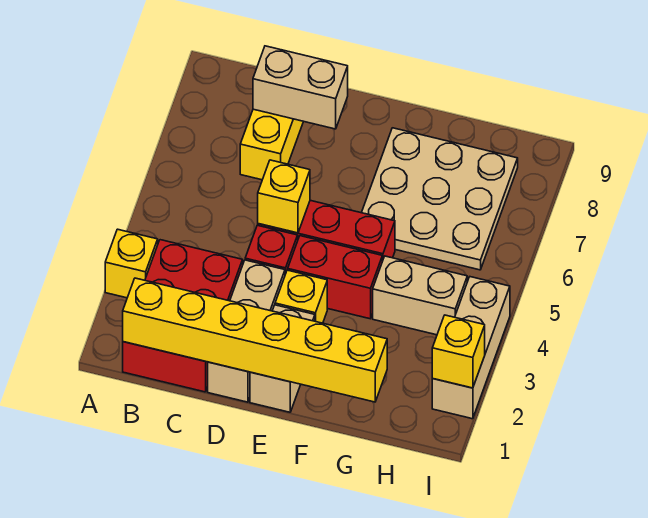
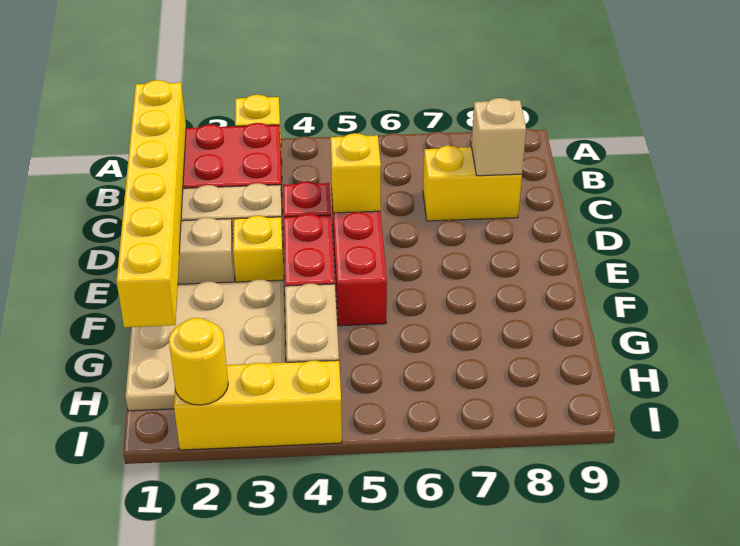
tan 1x2 brick [253,46,348,129] -> tan 1x1 brick [472,98,526,176]
tan 3x3 plate [362,128,518,270] -> tan 3x3 plate moved to [126,280,286,411]
tan 1x3 brick [432,277,510,419] -> yellow 1x3 brick [174,360,342,450]
yellow 1x1 brick [432,315,485,388] -> yellow 1x1 round brick [169,318,228,405]

